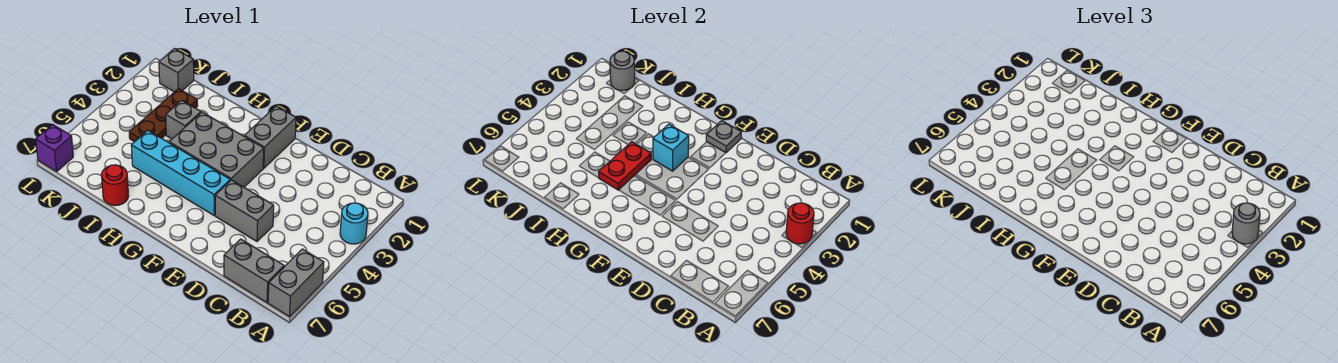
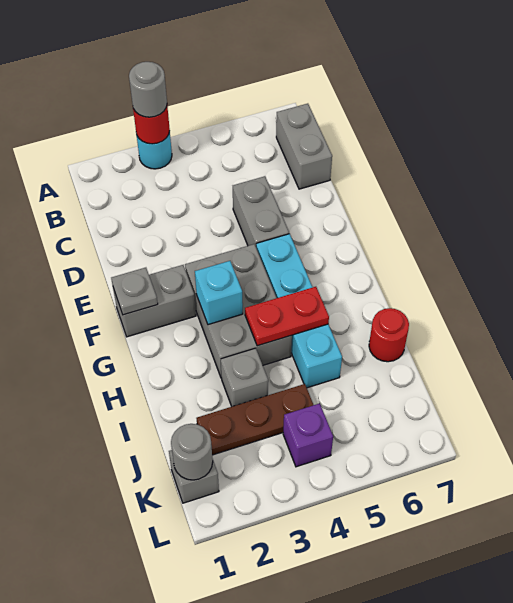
grey 1x2 brick [268,249,324,317] -> none
purple 1x1 brick [36,124,73,172] -> purple 1x1 brick moved to [283,403,333,467]

